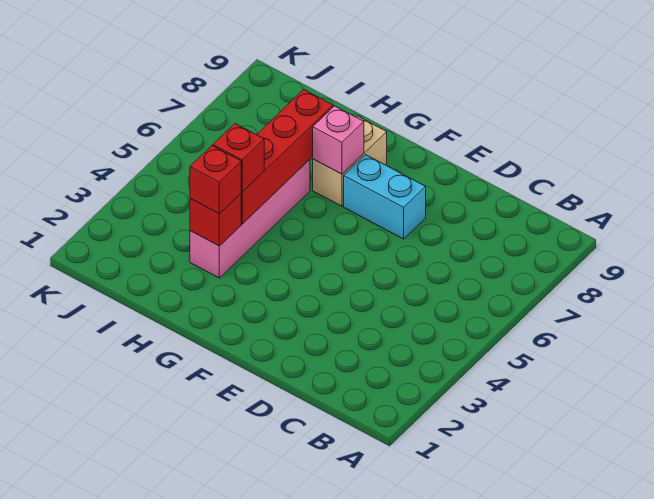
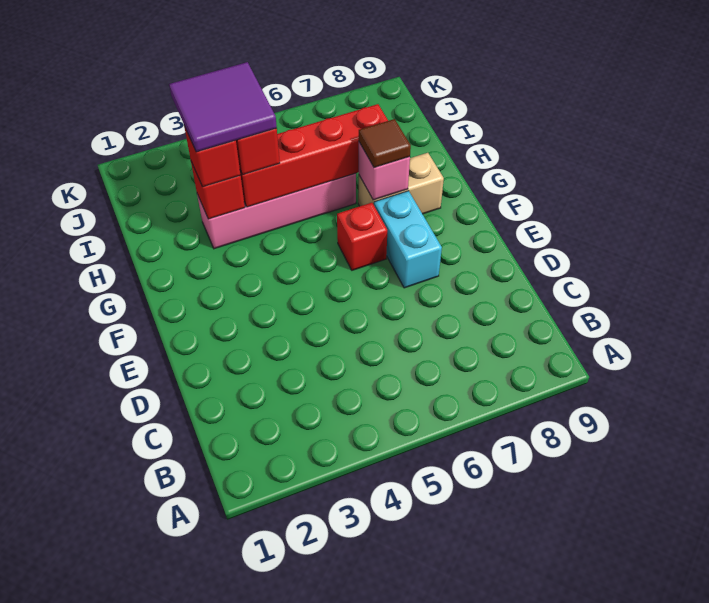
none -> red 1x1 brick [337,203,387,270]
none -> brown 1x1 tile [359,119,411,168]
none -> purple 2x2 tile [169,62,277,152]

